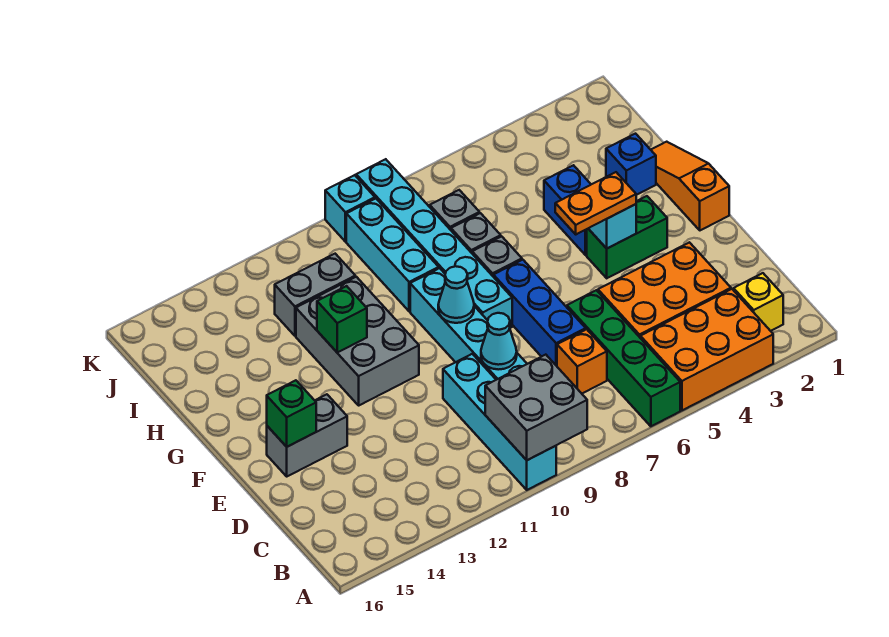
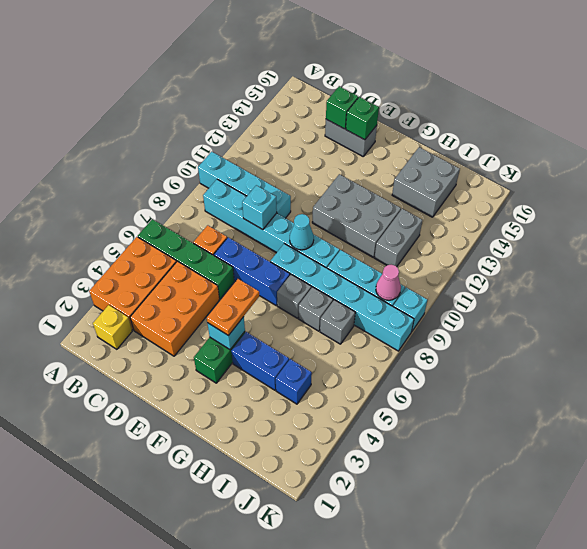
grey 2x2 brick [485,355,587,460] -> grey 2x2 brick moved to [392,147,460,217]
cyan 1x1 cone [481,313,517,370] -> cyan 1x1 brick [242,185,277,230]
grey 1x2 brick [267,394,347,476] -> grey 1x2 brick turned to [325,119,377,156]
orange 1x3 slope [651,142,729,230] -> none
green 1x1 brick [317,286,367,353] -> green 1x1 brick moved to [326,86,358,129]
blue 1x1 brick [606,134,656,195] -> blue 1x1 brick moved to [276,359,312,404]
none -> pink 1x1 cone [376,265,401,300]

